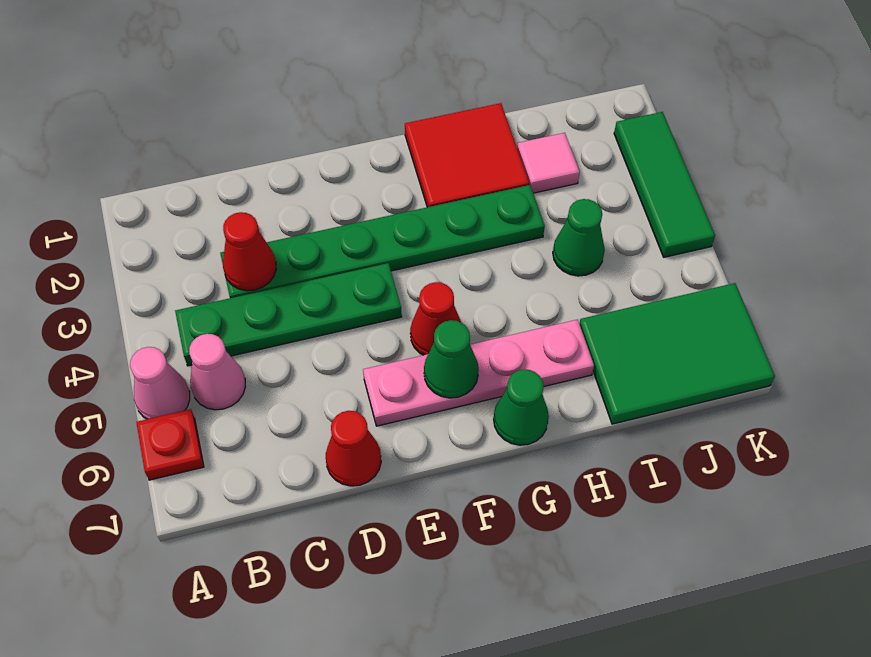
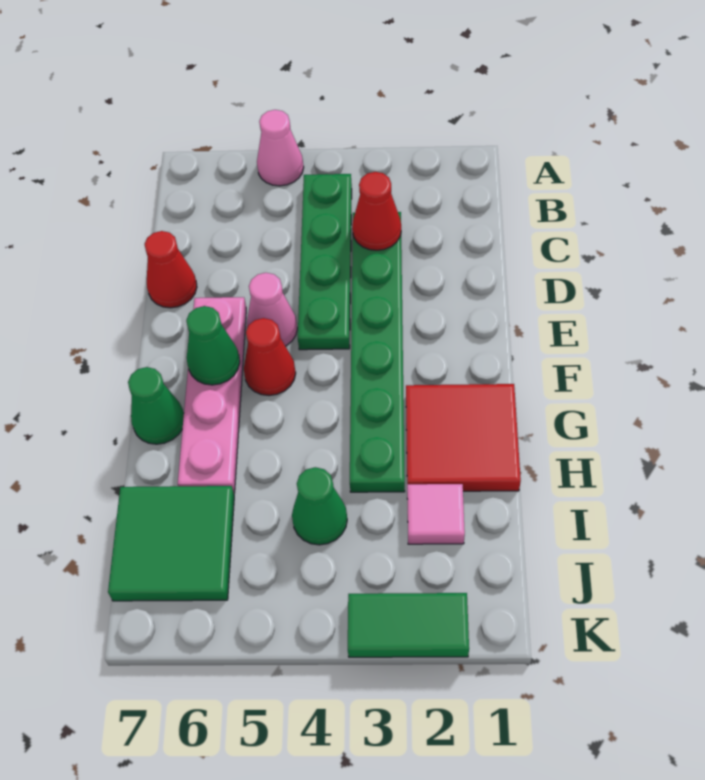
red 1x1 plate [136,409,204,480] -> none
pink 1x1 cone [189,334,246,410] -> pink 1x1 cone moved to [247,273,297,346]
green 2x3 tile [579,283,775,424] -> green 2x2 tile [108,486,234,601]
green 1x3 tile [614,112,715,257] -> green 1x2 tile [348,593,469,657]

